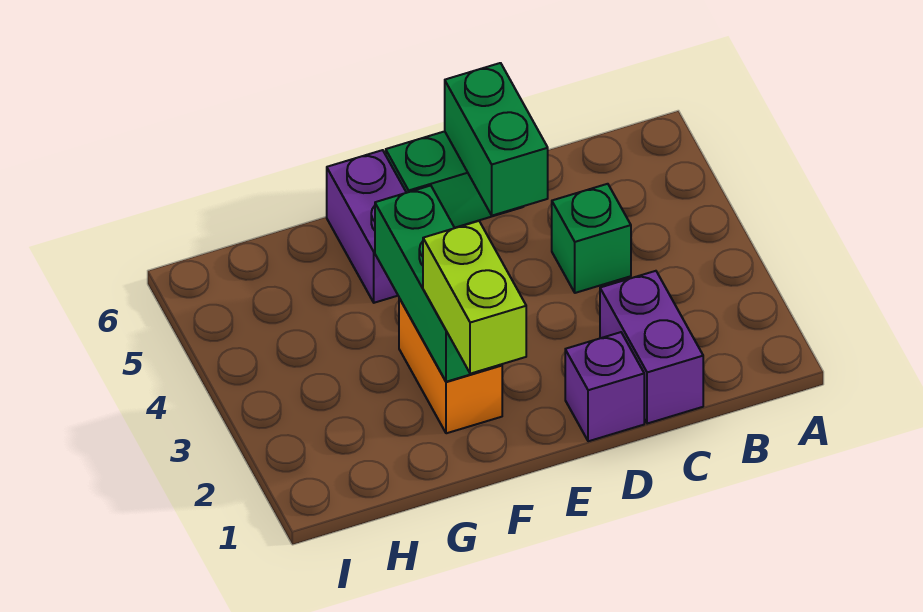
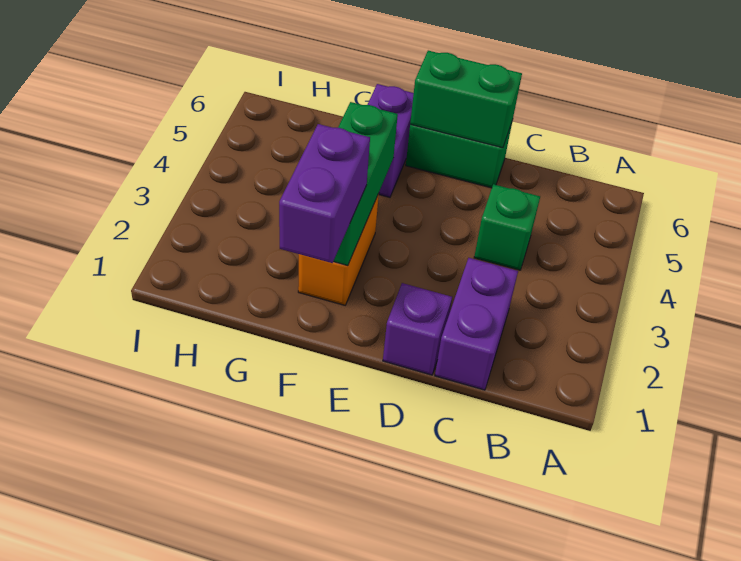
green 1x2 brick [445,63,548,216] -> green 1x2 brick turned to [410,51,522,148]
lime 1x2 brick [423,221,526,374] -> purple 1x2 brick [279,124,370,263]

